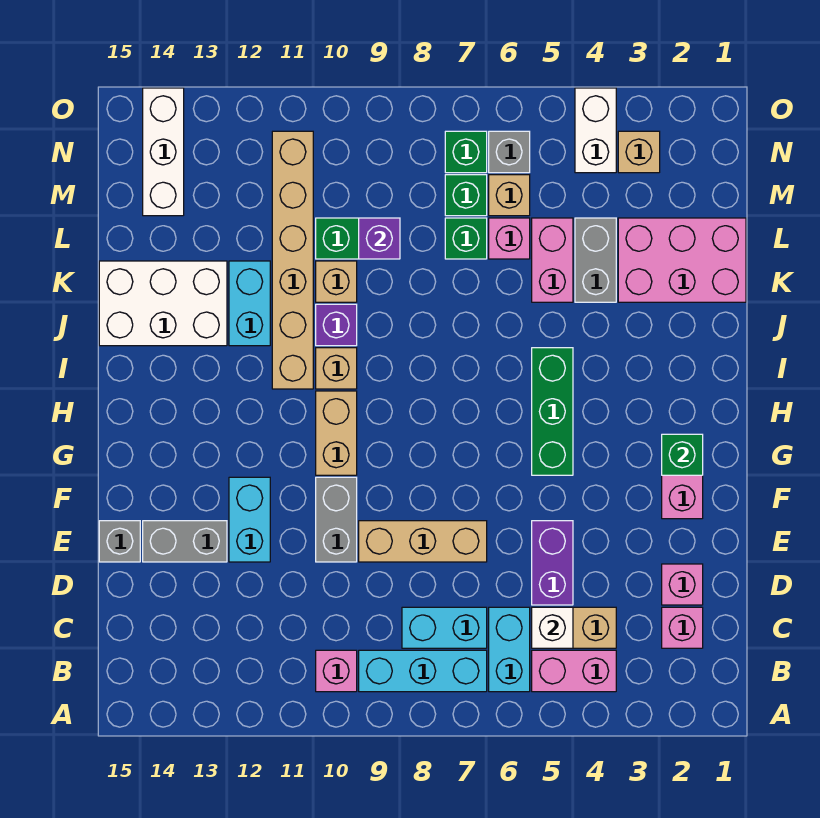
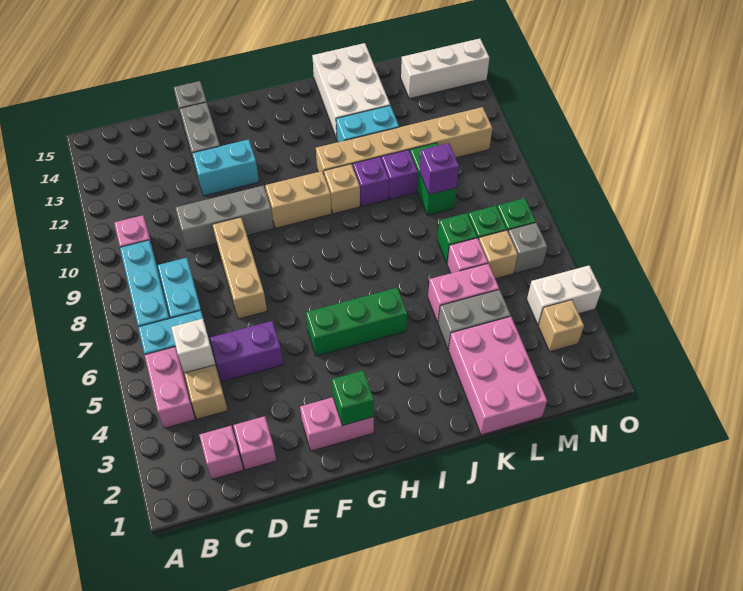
grey 1x2 brick [316,477,357,562] -> grey 1x3 brick [175,186,274,251]
tan 1x1 brick [316,261,357,302] -> purple 1x1 brick [382,150,418,199]

